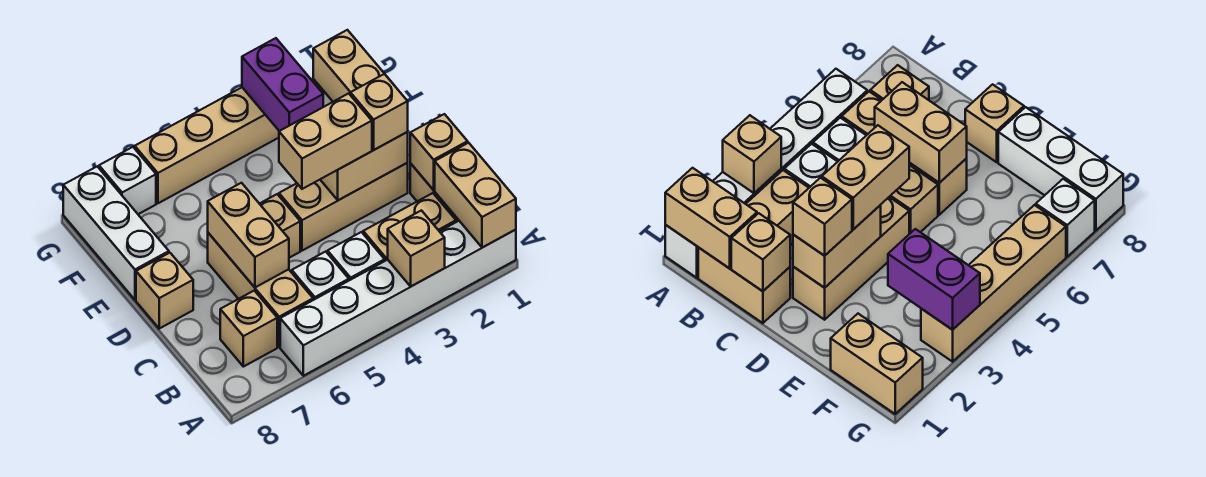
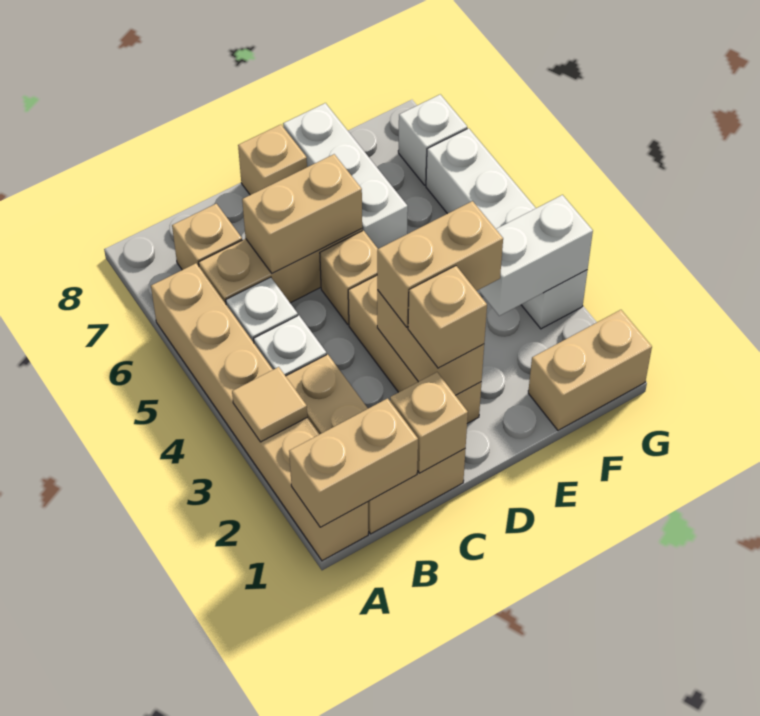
white 1x6 brick [280,221,516,376] -> tan 1x6 brick [151,263,368,561]
tan 1x1 brick [388,210,445,286] -> tan 1x1 tile [232,367,307,442]
tan 1x2 brick [279,93,372,189] -> tan 1x2 brick turned to [377,201,503,327]
white 1x3 brick [63,166,169,300] -> white 1x3 brick turned to [283,103,408,249]
purple 1x2 brick [242,38,323,131] -> white 1x2 brick [479,195,593,316]
tan 1x4 brick [135,88,279,203] -> white 1x4 brick [426,128,588,329]

